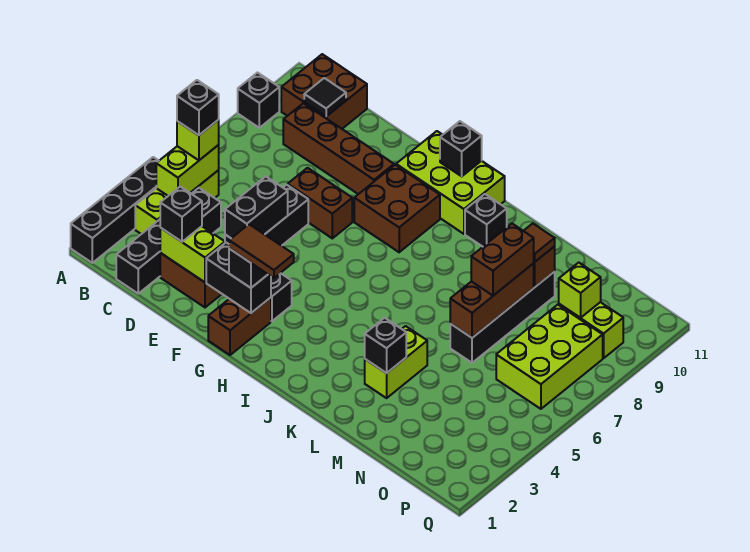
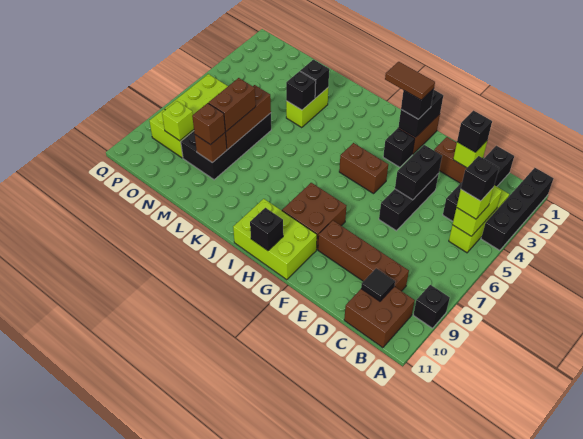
lime 1x2 brick [160,226,225,282] -> lime 1x1 brick [453,141,487,168]
brown 1x2 brick [288,168,352,238] -> brown 1x2 brick moved to [339,143,388,194]
black 1x2 brick [206,243,271,313] -> black 1x2 brick turned to [399,90,443,137]
black 1x1 brick [465,194,507,247] -> black 1x1 brick moved to [286,71,316,110]
black 1x4 brick [450,272,555,363] -> black 2x4 brick [181,113,271,180]
brown 1x1 tile [524,223,555,262] -> brown 1x1 brick [192,103,225,145]

